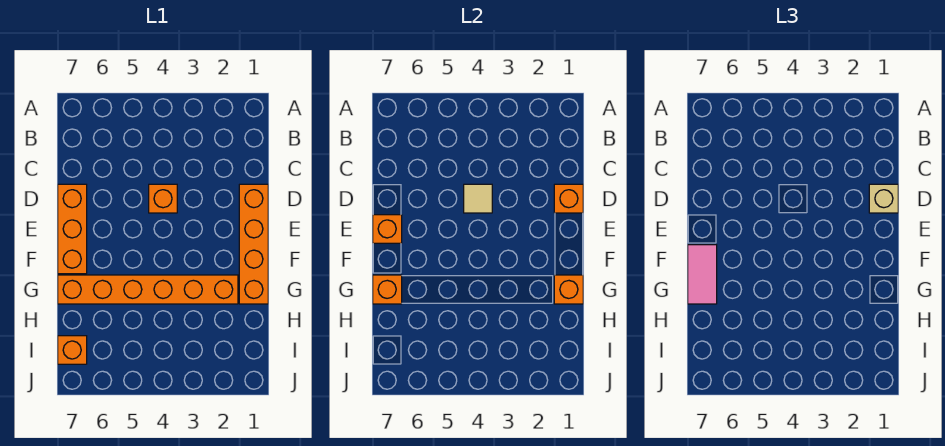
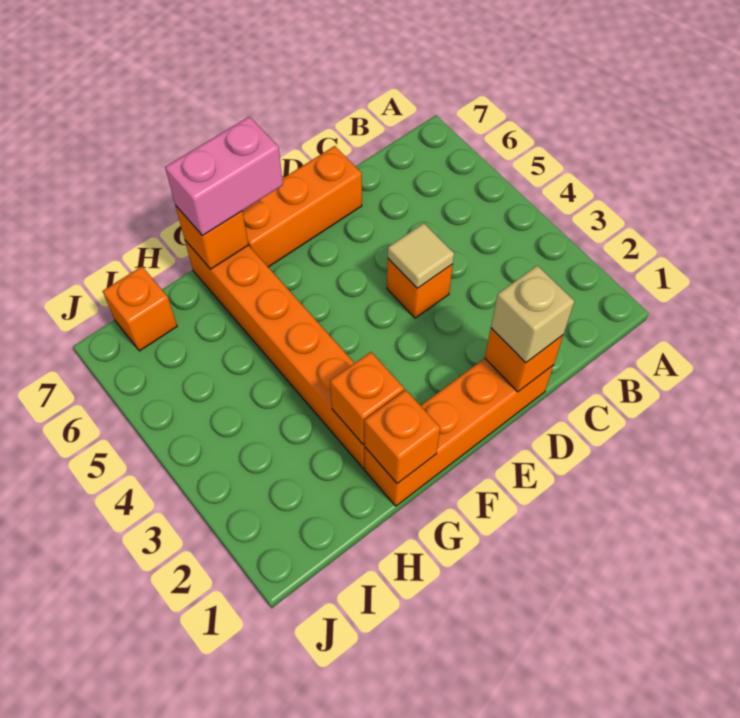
orange 1x1 brick [373,215,402,243] -> orange 1x1 brick moved to [330,352,404,445]
pink 1x2 tile [688,245,717,304] -> pink 1x2 brick [165,117,283,235]

